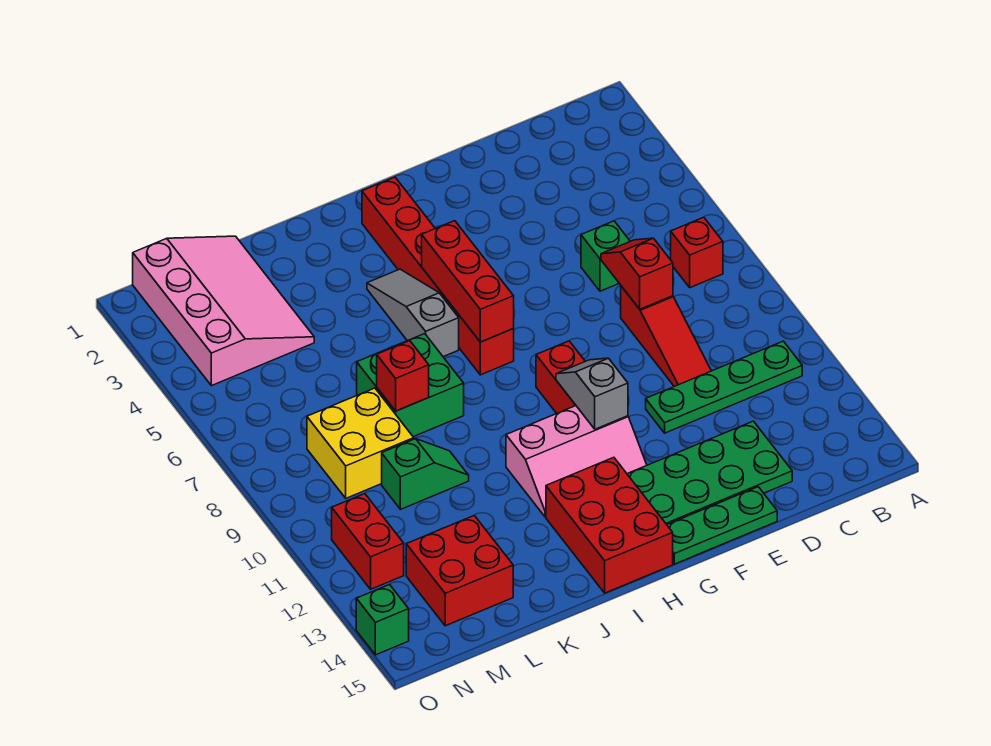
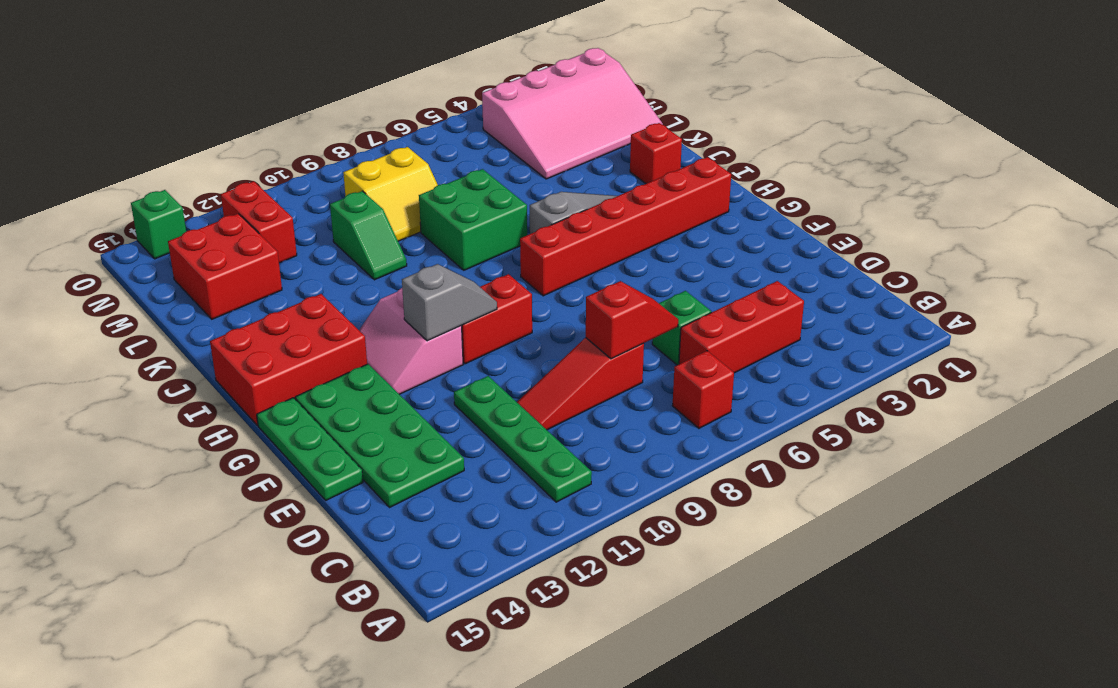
pink 2x3 slope [506,406,647,517] -> pink 2x2 slope [359,288,463,394]
red 1x3 brick [422,221,514,342] -> red 1x3 brick moved to [679,281,804,373]
red 1x1 brick [377,341,429,411] -> red 1x1 brick moved to [630,123,682,184]
yellow 2x2 brick [307,388,414,498] -> yellow 2x2 slope [343,147,438,241]
red 1x2 brick [332,494,404,589] -> red 1x2 brick turned to [221,181,297,263]

